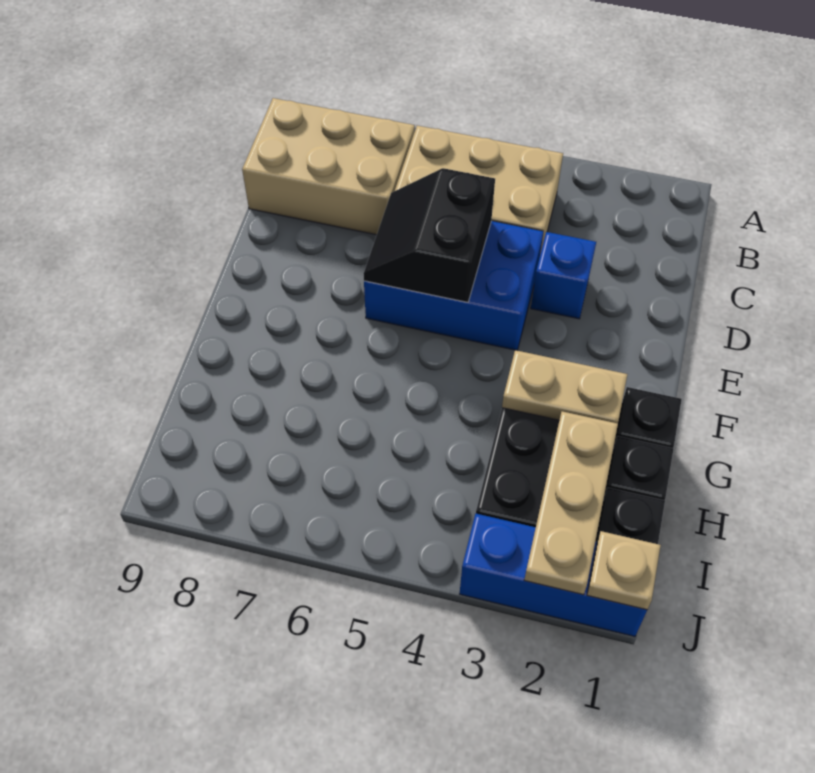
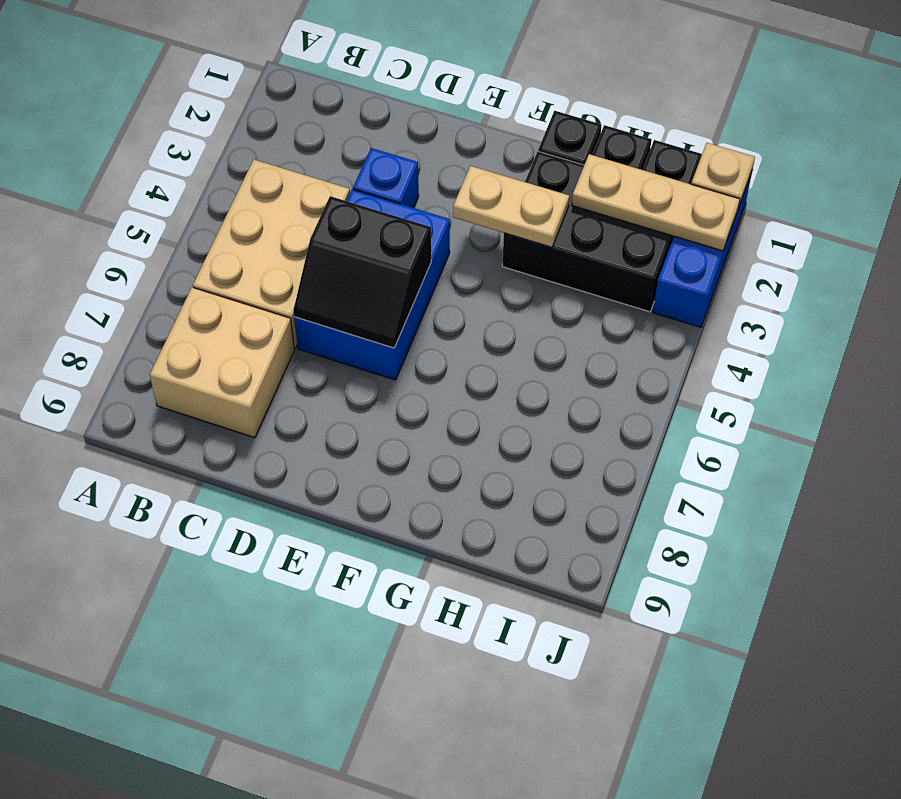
tan 2x3 brick [242,98,415,235] -> tan 2x2 brick [150,287,294,438]
tan 1x2 plate [502,350,627,423] -> tan 1x2 plate turned to [453,166,569,247]

